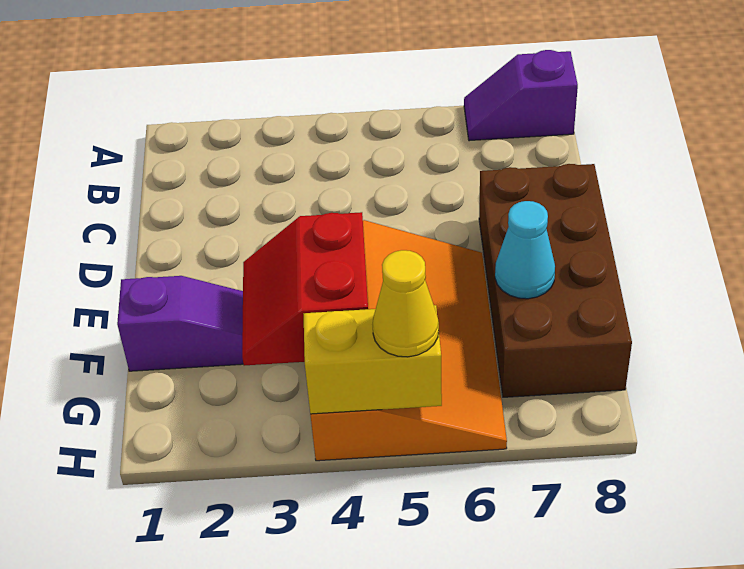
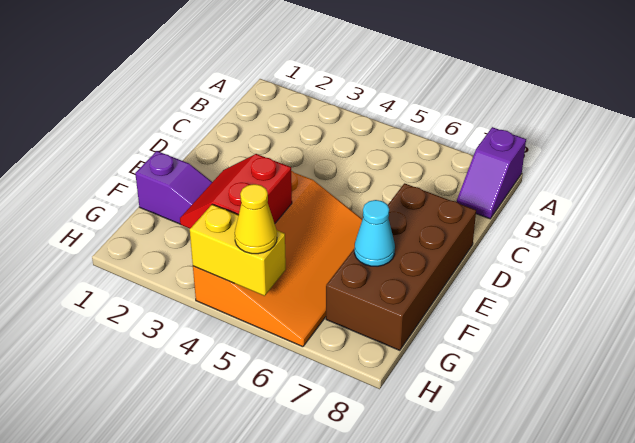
purple 1x2 slope [464,50,578,141] -> purple 1x2 slope turned to [457,127,526,219]

